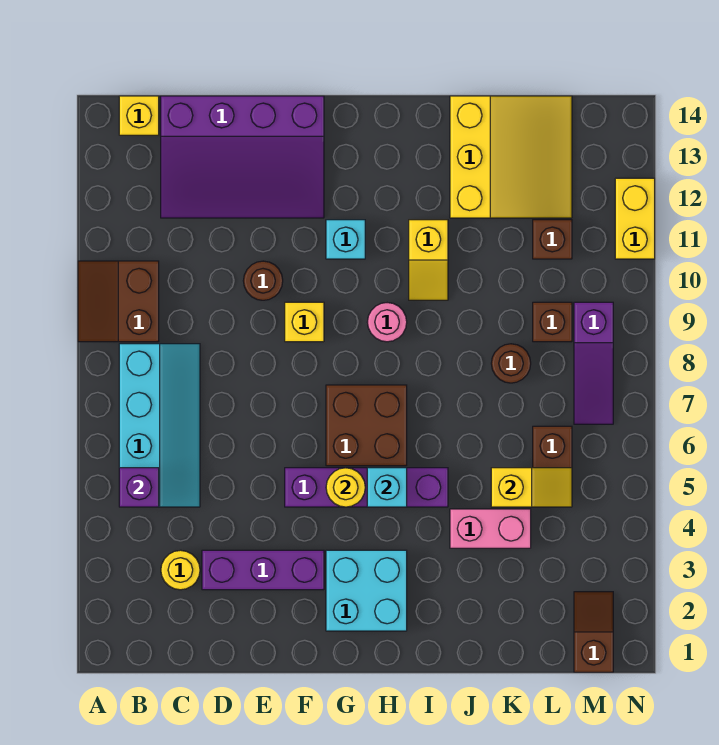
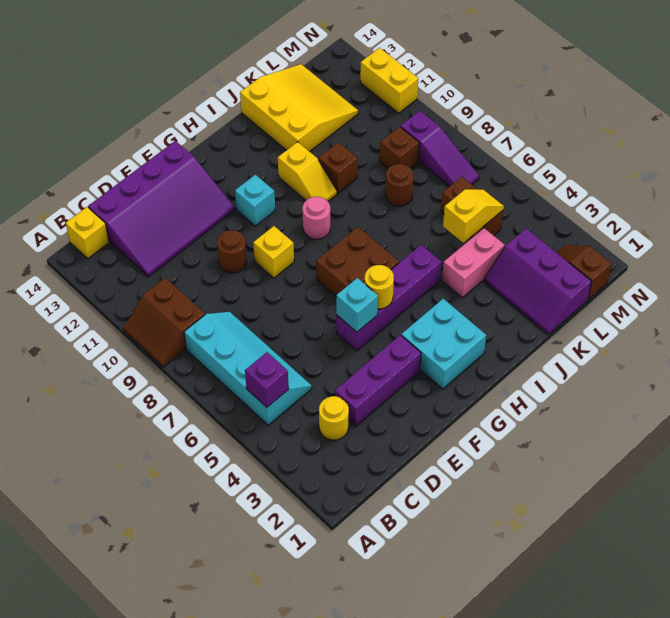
cyan 1x1 brick [367,468,407,507] -> cyan 1x1 brick moved to [336,278,378,332]
none -> purple 2x3 slope [484,229,592,335]
brown 1x1 brick [533,220,572,259] -> brown 1x1 brick moved to [319,142,358,193]

